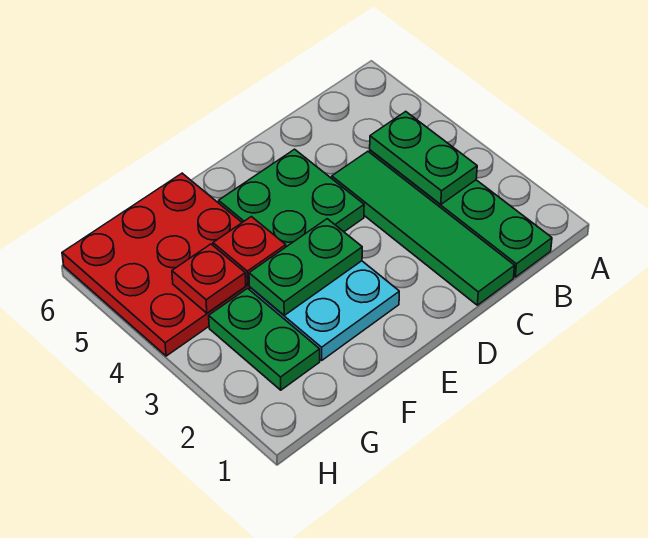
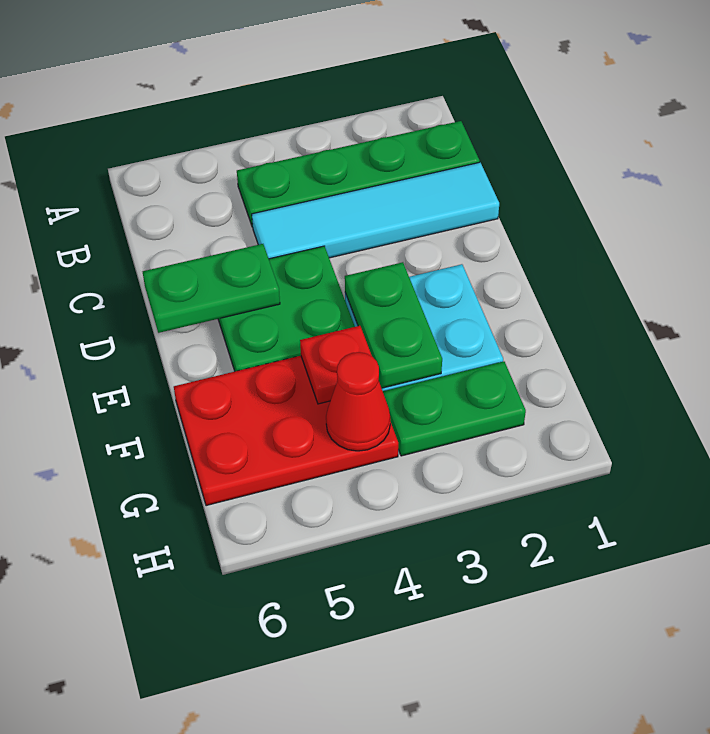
green 1x2 plate [370,111,477,205] -> green 1x2 plate moved to [143,244,280,333]
green 1x4 tile [332,151,515,305] -> cyan 1x4 tile [252,162,499,259]
red 3x3 plate [62,173,250,356] -> red 2x3 plate [174,356,398,506]
red 1x1 plate [172,244,246,313] -> red 1x1 cone [326,352,390,451]

